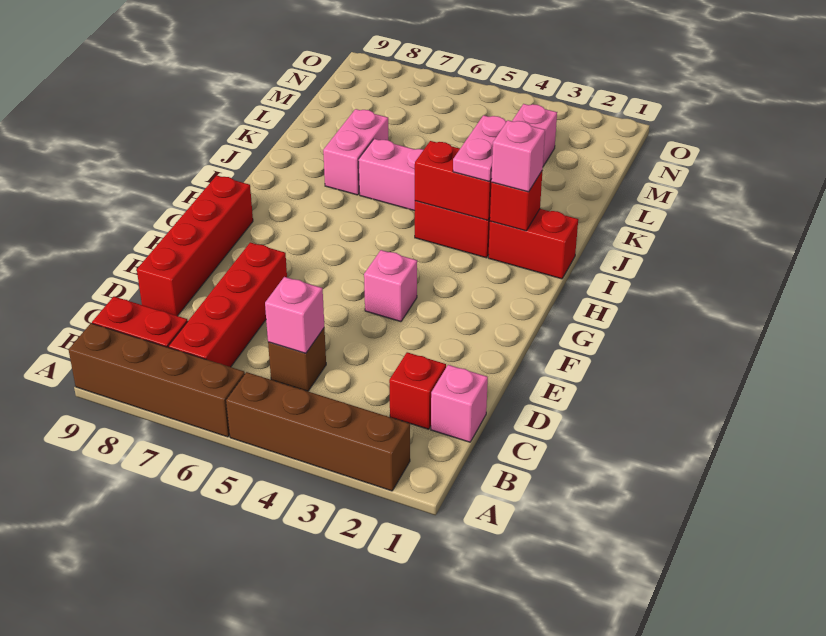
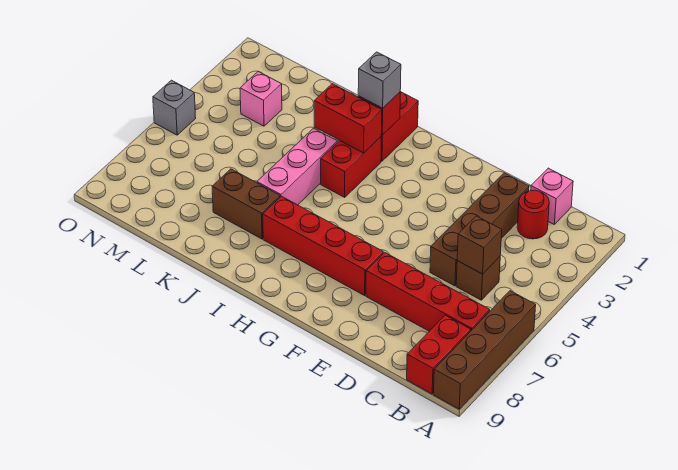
brown 1x4 brick [226,372,410,491] -> brown 1x4 brick moved to [430,173,529,286]
red 1x1 brick [389,352,446,429] -> red 1x1 round brick [517,190,549,239]
pink 1x1 brick [265,277,324,353] -> brown 1x1 brick [457,216,502,274]
red 1x4 brick [137,175,253,316] -> red 1x4 brick moved to [263,196,383,296]
pink 1x1 brick [364,250,417,322] -> none
pink 1x1 brick [491,120,545,192] -> grey 1x1 brick [358,52,401,108]
red 1x2 brick [415,141,492,220] -> red 1x2 brick turned to [314,84,382,153]
pink 1x2 plate [453,115,507,182] -> none
pink 1x2 brick [323,109,388,195] -> brown 1x2 brick [212,169,280,239]
none -> grey 1x1 brick [153,80,196,135]

